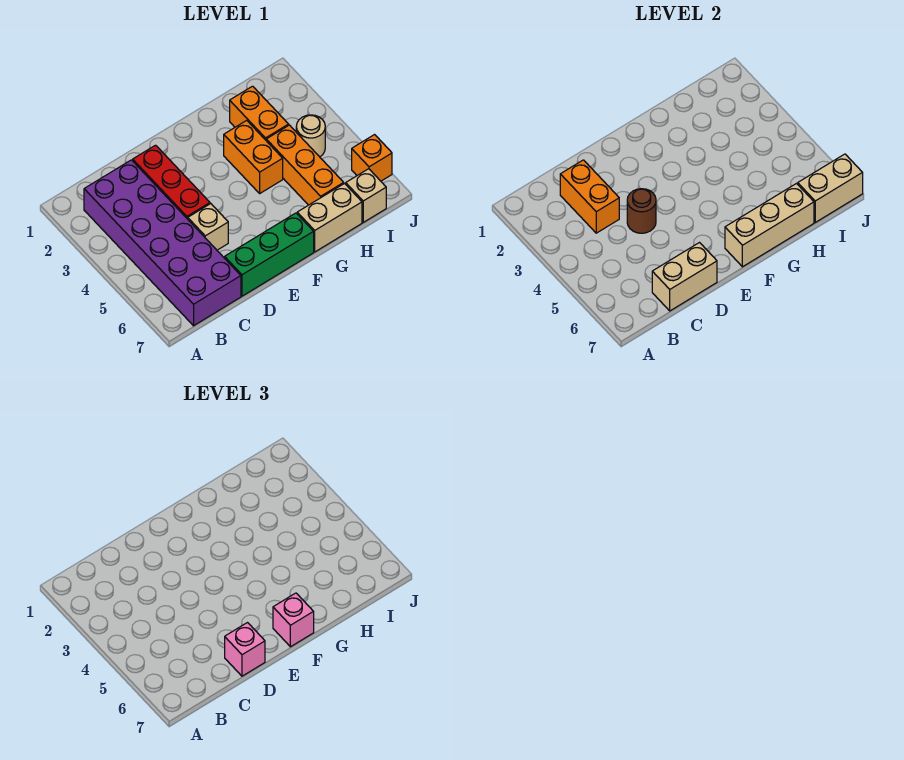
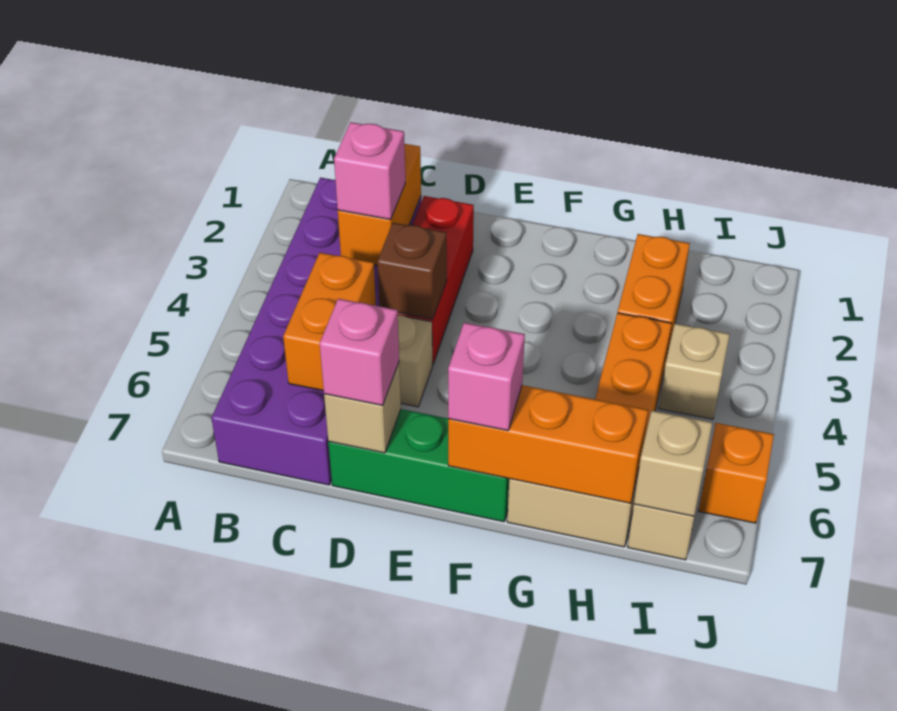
none -> pink 1x1 brick [334,122,405,220]
tan 1x2 brick [652,243,717,311] -> tan 1x1 brick [324,363,401,453]
brown 1x1 round brick [627,189,656,233] -> brown 1x1 brick [377,223,447,319]
tan 1x3 brick [725,184,814,267] -> orange 1x3 brick [448,385,648,503]
orange 1x2 brick [224,120,283,193] -> orange 1x2 brick moved to [283,253,376,391]
tan 1x1 round brick [296,115,325,157] -> tan 1x1 brick [659,324,730,419]
tan 1x2 brick [798,154,863,222] -> tan 1x1 brick [634,411,712,516]

